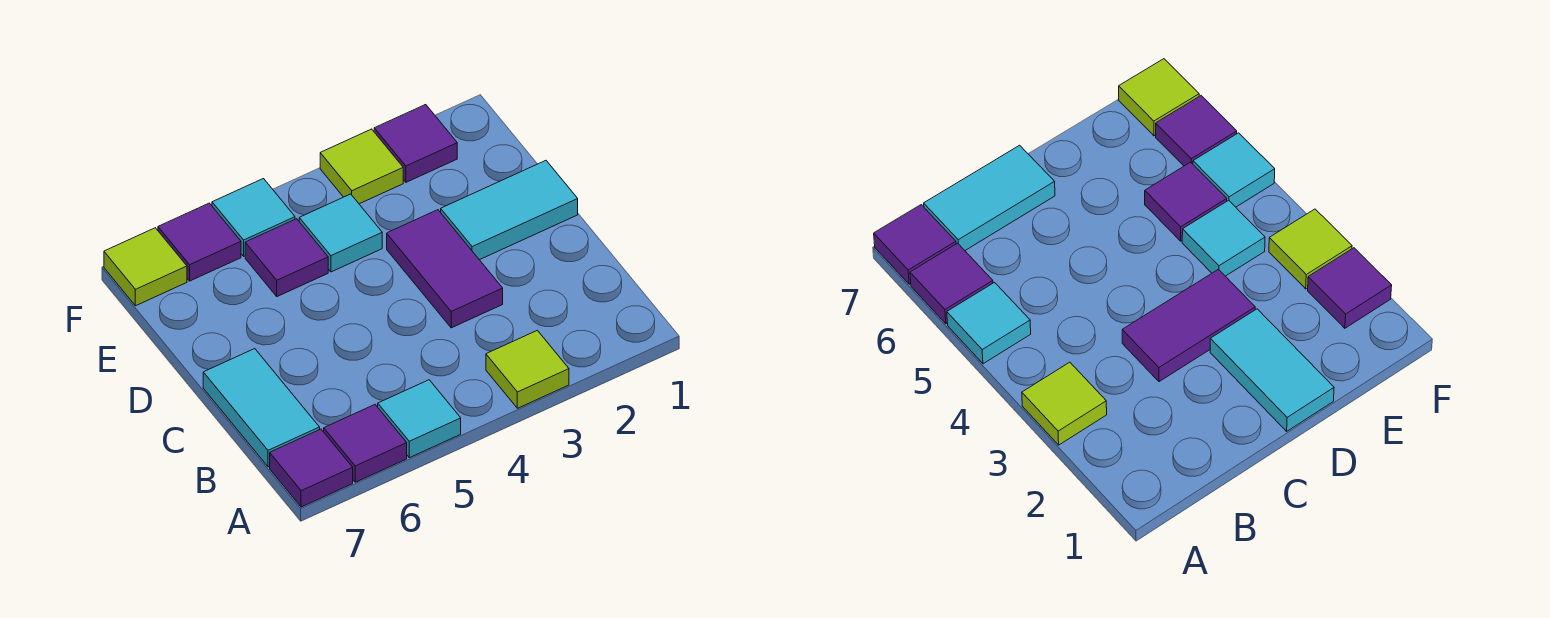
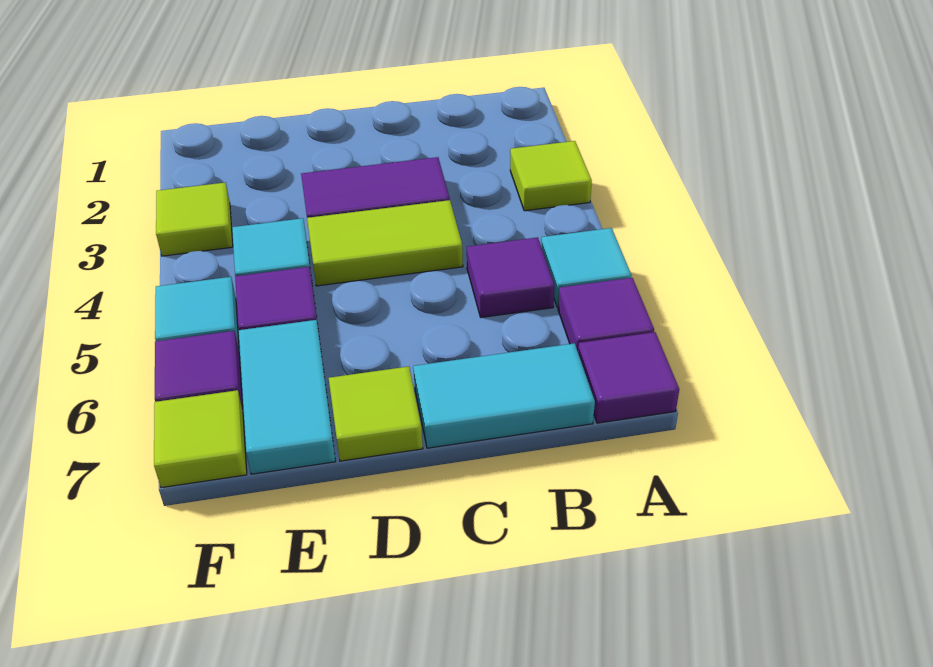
none -> lime 1x2 tile [307,200,463,286]
cyan 1x2 tile [441,161,578,260] -> cyan 1x2 tile moved to [239,320,336,474]
none -> lime 1x1 tile [329,366,423,461]
purple 1x1 tile [374,105,457,182] -> purple 1x1 tile moved to [467,237,555,317]

